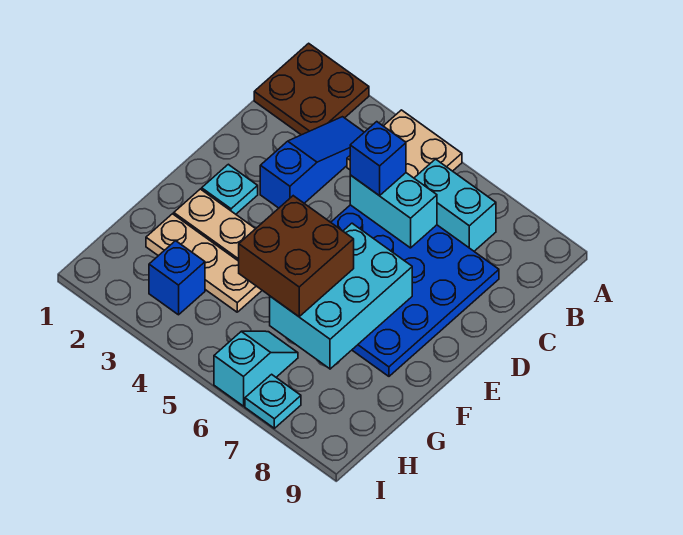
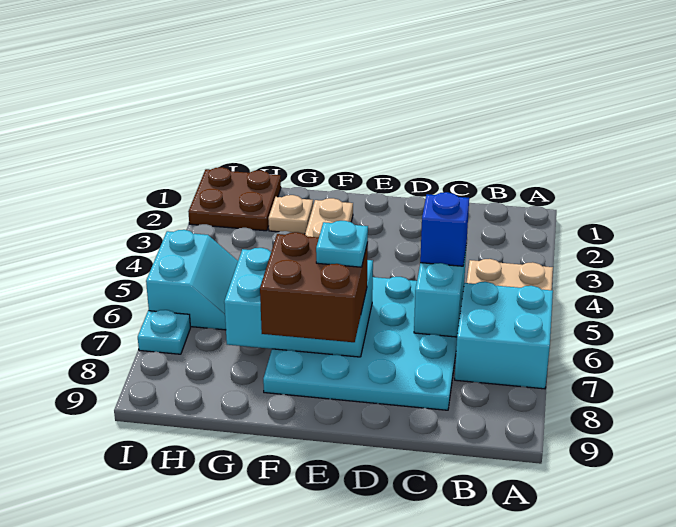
brown 2x2 plate [254,43,369,135] -> brown 2x2 plate moved to [188,167,281,231]
blue 1x3 slope [260,117,364,208] -> none
cyan 1x2 brick [414,159,496,251] -> cyan 2x2 brick [455,282,553,389]
blue 4x4 plate [331,205,499,376] -> cyan 4x4 plate [263,277,457,410]
cyan 1x1 plate [202,164,258,214] -> cyan 1x1 plate moved to [316,221,368,267]
brown 2x2 brick [239,196,354,317] -> brown 2x2 brick moved to [260,232,368,342]
tan 1x3 plate [146,214,262,312] -> tan 1x1 plate [268,195,313,234]
blue 1x1 brick [149,241,205,315] -> none
cyan 1x2 slope [214,331,298,406] -> cyan 2x2 slope [146,230,238,330]

